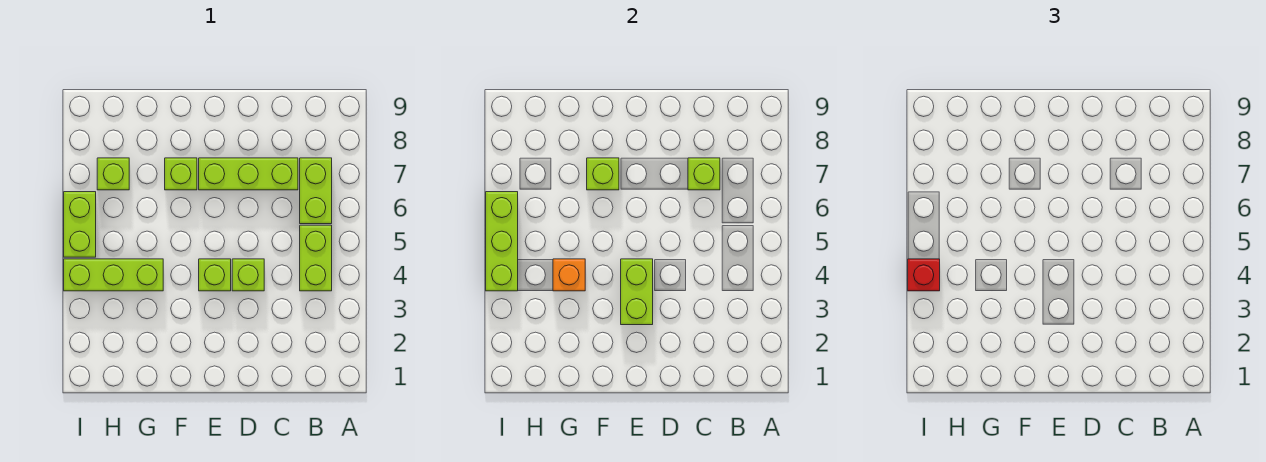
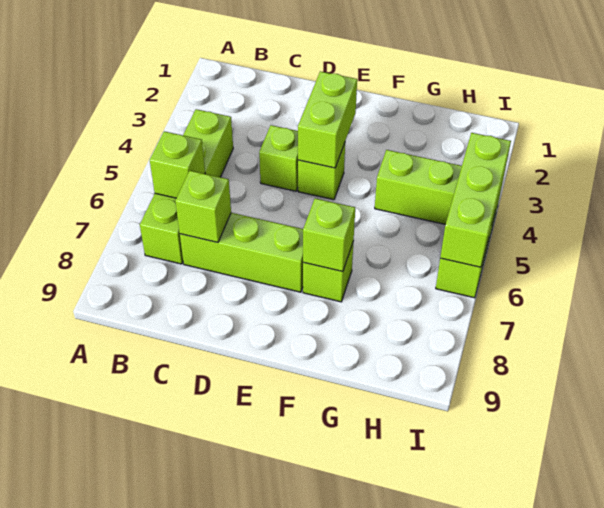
orange 1x1 brick [553,259,585,291] -> none
lime 1x1 brick [97,158,129,190] -> lime 1x1 brick moved to [150,131,205,198]
red 1x1 brick [908,259,940,291] -> none

